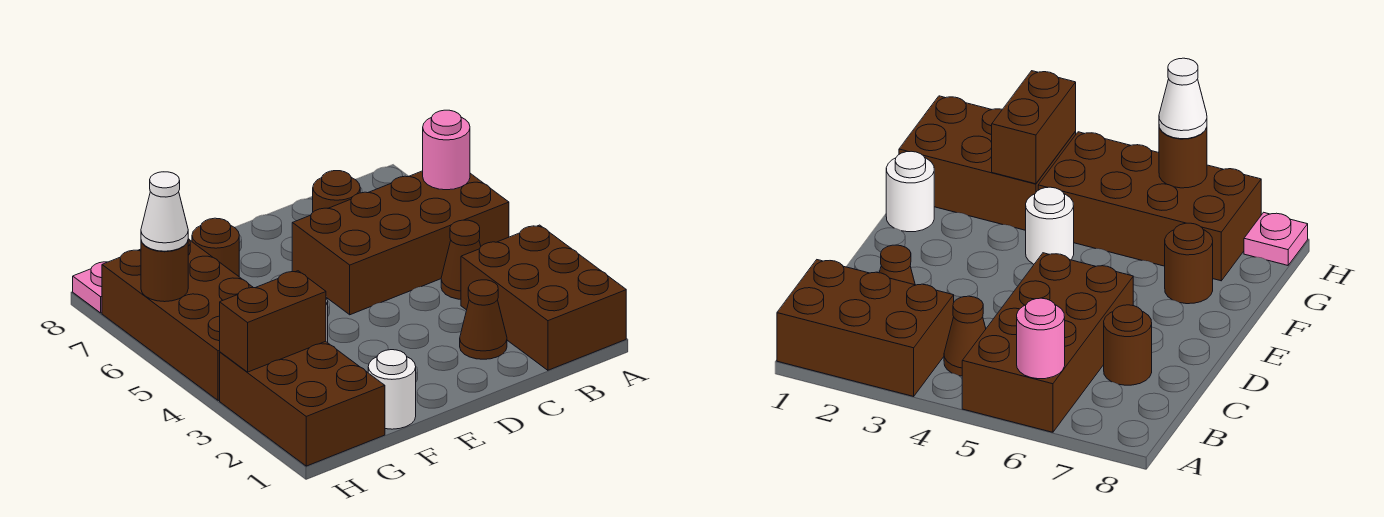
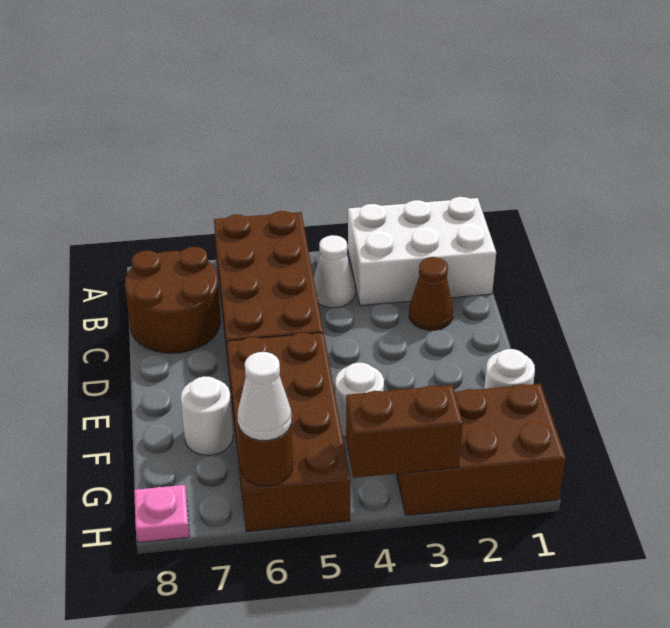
brown 2x3 brick [461,225,626,370] -> white 2x3 brick [348,197,496,306]
pink 1x1 round brick [423,110,470,190] -> none
brown 1x1 cone [441,220,481,299] -> white 1x1 cone [314,235,355,308]
brown 1x1 round brick [313,171,360,212] -> brown 2x2 round brick [125,247,221,353]
brown 1x1 round brick [192,218,239,276] -> white 1x1 round brick [181,376,233,455]
brown 1x2 brick [220,271,326,372] -> brown 1x2 brick turned to [346,385,463,478]
brown 2x4 brick [102,239,253,401] -> brown 2x4 brick turned to [227,333,351,532]

